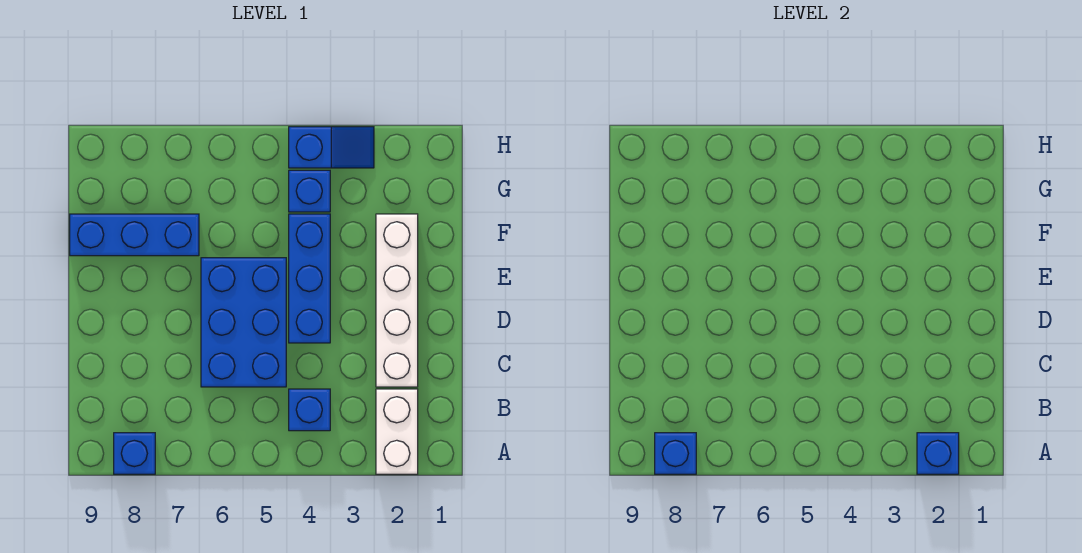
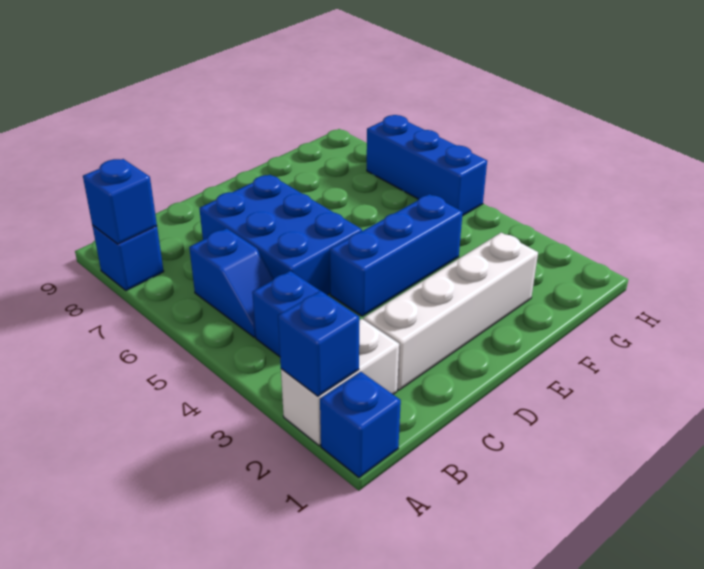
blue 2x3 brick [201,258,286,387] -> blue 2x3 brick turned to [199,175,362,295]
blue 1x3 brick [70,214,199,256] -> blue 1x3 brick moved to [367,115,487,216]
blue 1x1 brick [289,170,330,212] -> blue 1x1 brick moved to [320,372,401,478]
blue 1x2 slope [289,127,374,168] -> blue 1x2 slope moved to [189,228,274,337]

